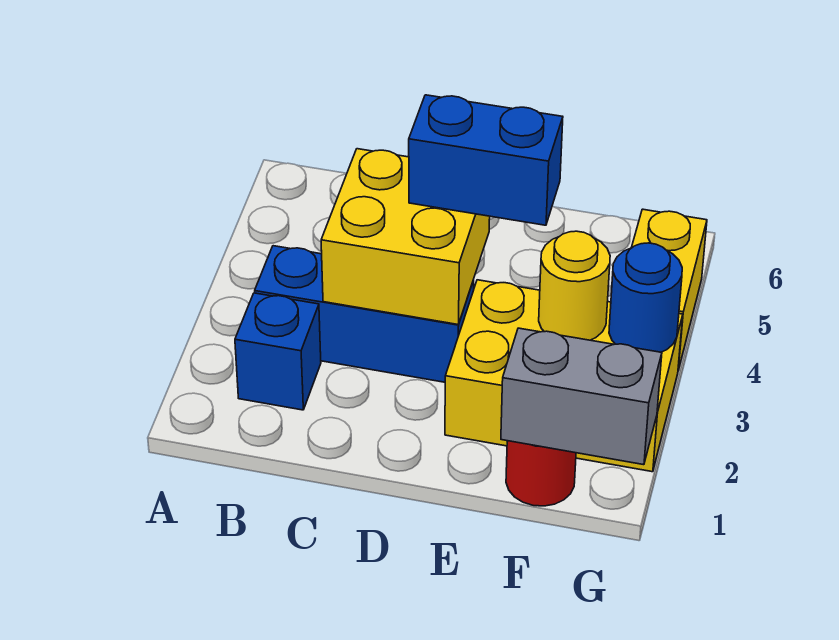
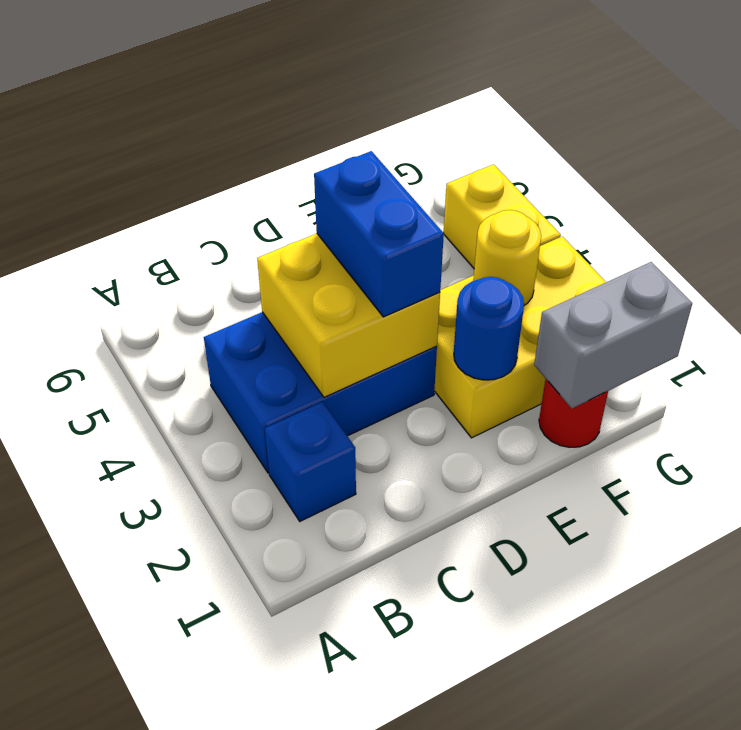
blue 1x3 brick [255,246,474,382] -> blue 2x3 brick [204,312,437,473]
blue 1x2 brick [409,95,563,225] -> blue 1x2 brick turned to [314,151,444,317]
blue 1x1 round brick [609,243,682,352] -> blue 1x1 round brick moved to [454,277,524,380]

